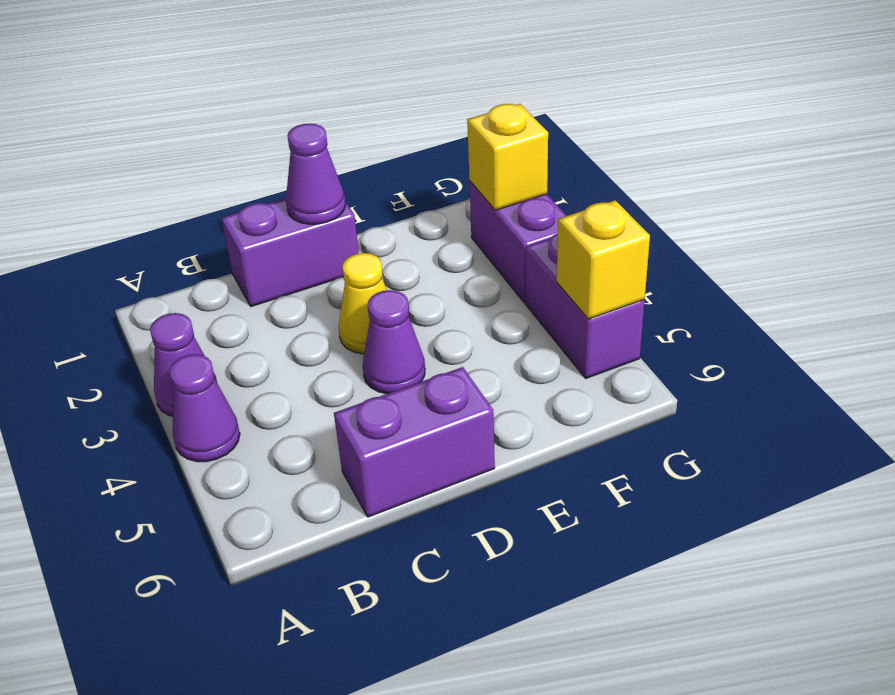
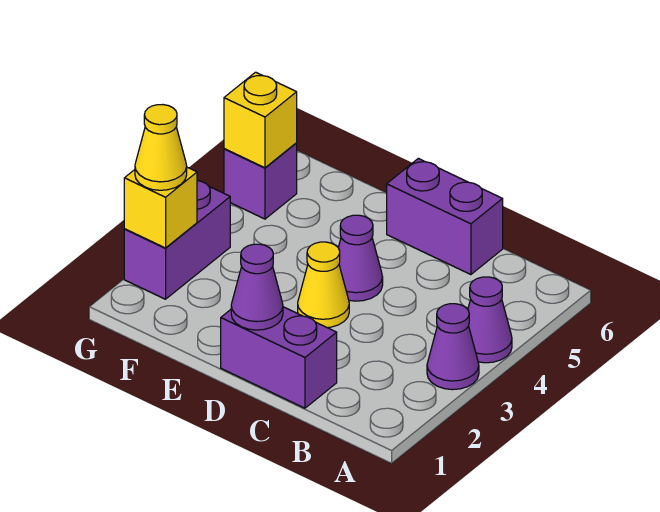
none -> yellow 1x1 cone [135,105,187,190]
purple 1x2 brick [525,234,645,378] -> purple 1x1 brick [224,143,297,219]

